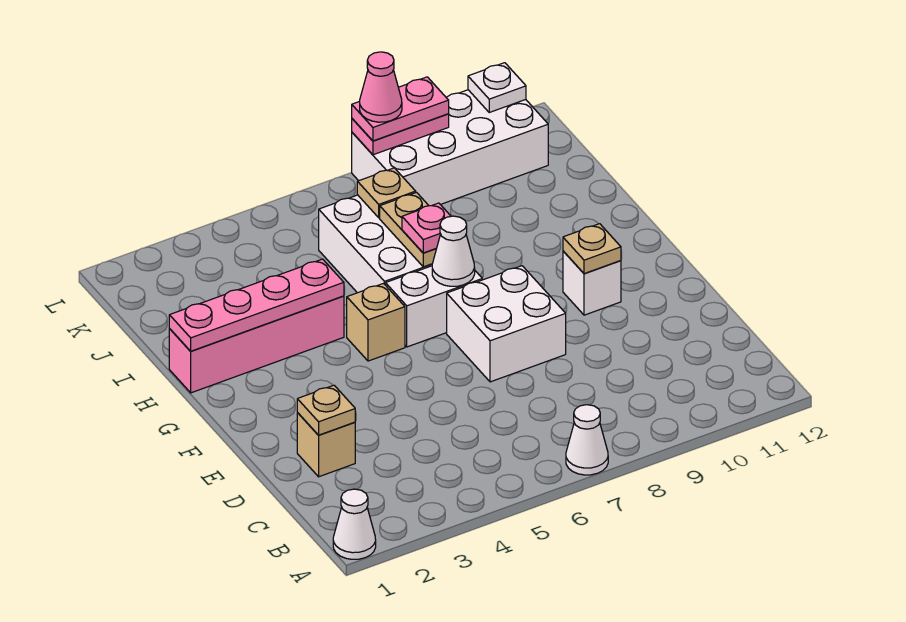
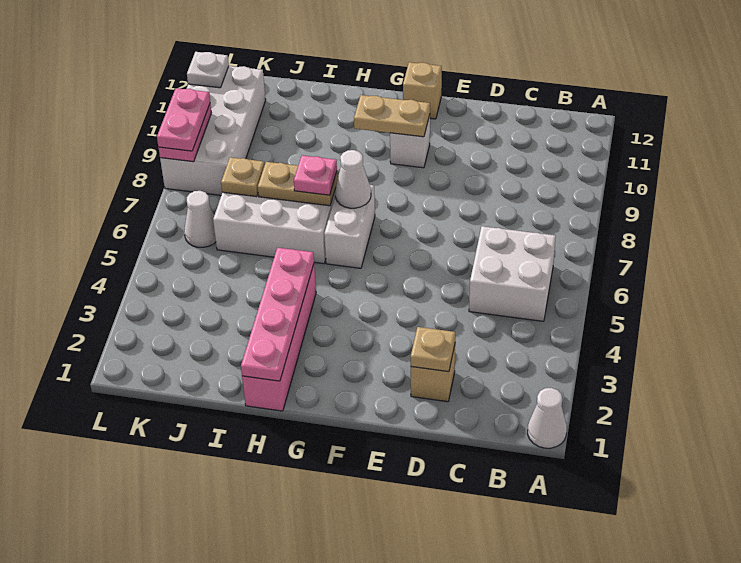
white 1x1 cone [566,405,608,475] -> white 1x1 cone moved to [184,191,216,247]
white 2x2 brick [447,266,566,382] -> white 2x2 brick moved to [469,226,556,321]
tan 1x1 plate [563,224,621,274] -> tan 1x2 plate [354,95,430,137]
tan 1x1 brick [347,284,405,361] -> tan 1x1 brick moved to [403,62,442,119]
pink 1x1 cone [360,52,402,122] -> none

